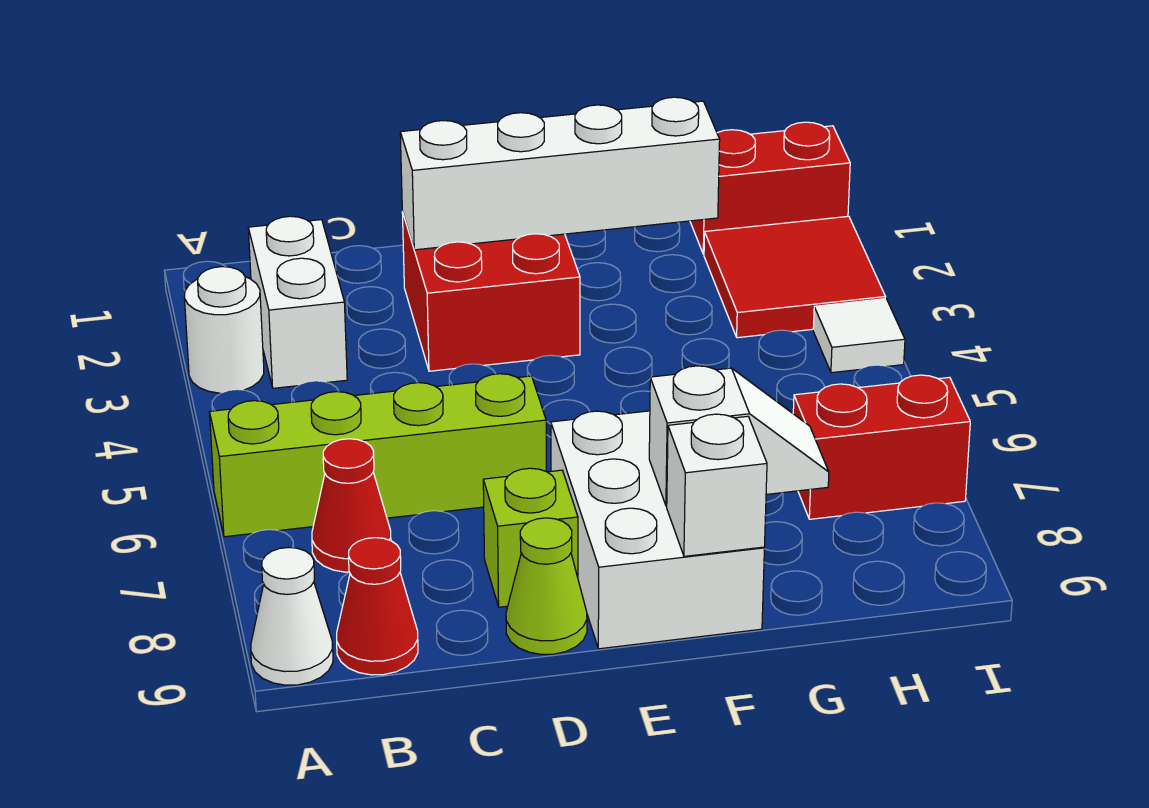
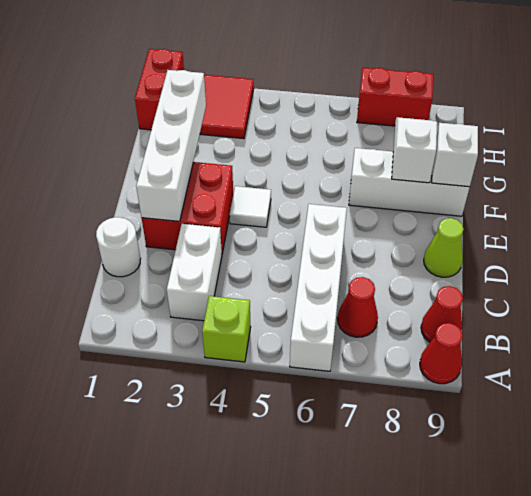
white 1x1 round brick [184,267,264,393] -> white 1x1 round brick moved to [96,217,141,277]
lime 1x4 brick [210,374,546,537] -> white 1x4 brick [290,204,347,371]
white 1x1 cone [251,548,333,685] -> red 1x1 cone [420,323,463,384]
white 1x2 brick [248,216,347,388] -> white 1x2 brick turned to [167,224,222,321]
lime 1x1 brick [483,468,578,607] -> lime 1x1 brick moved to [202,296,251,362]
white 2x3 brick [551,411,764,649] -> white 1x3 brick [349,148,470,216]
red 1x2 brick [793,375,970,519] -> red 1x2 brick turned to [357,68,433,126]
white 1x1 tile [813,299,905,373] -> white 1x1 tile moved to [230,186,271,227]

